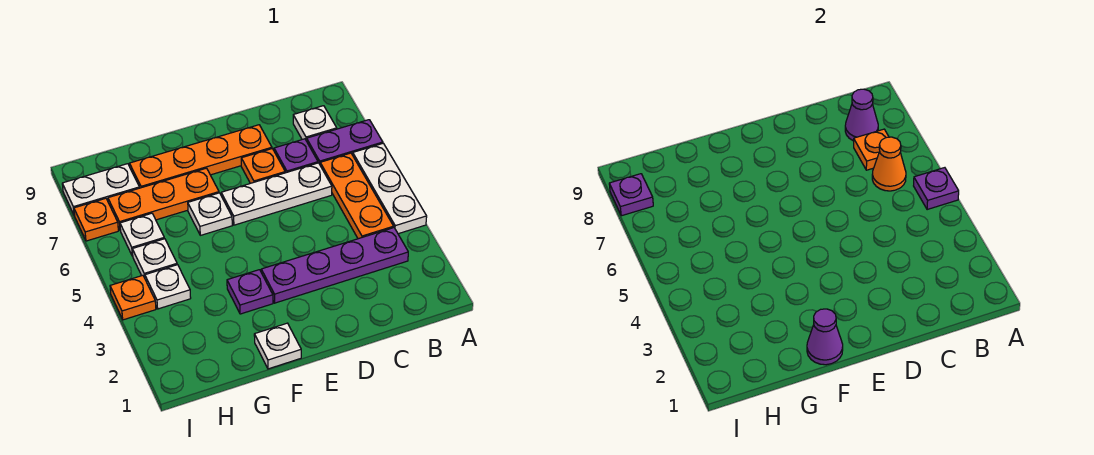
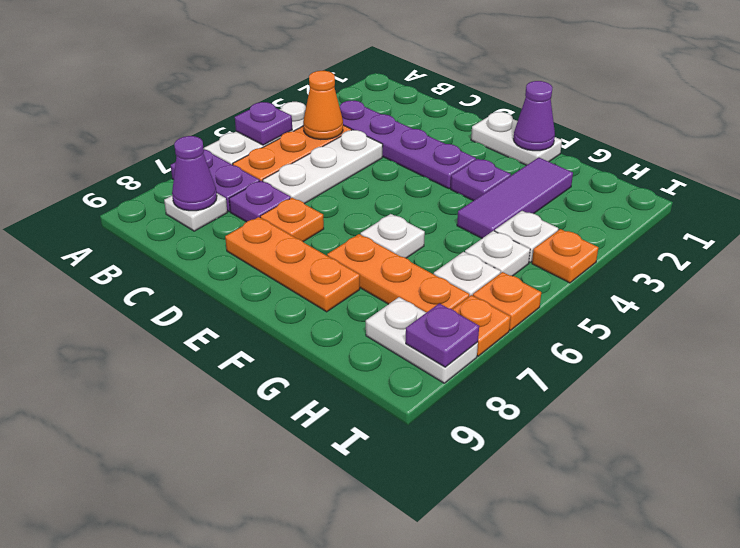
orange 1x1 cone [872,137,906,191] -> orange 1x1 cone moved to [303,71,343,140]
orange 1x1 plate [854,129,889,170] -> orange 1x1 plate moved to [473,272,541,330]
white 1x3 plate [221,163,332,225] -> white 1x3 plate turned to [263,130,383,204]
orange 1x4 plate [130,125,272,188] -> orange 1x3 plate [225,217,360,312]
white 1x1 plate [254,323,301,369] -> white 1x2 plate [471,112,562,165]
none -> purple 1x3 tile [457,157,573,238]

